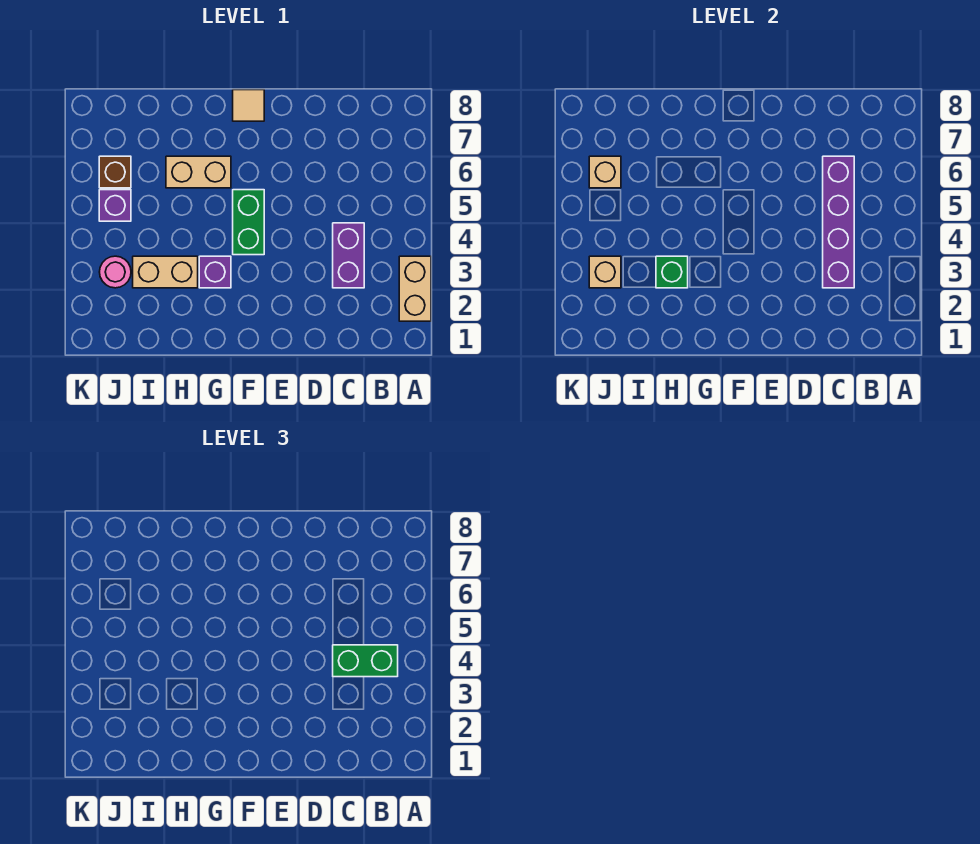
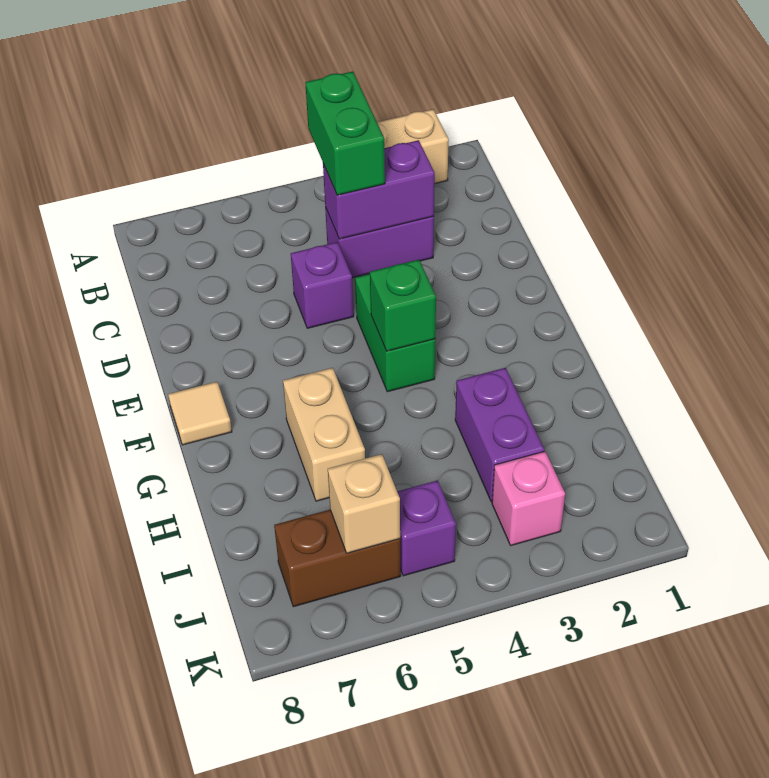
purple 1x4 brick [823,156,854,288] -> purple 1x2 brick [323,140,435,239]
green 1x2 brick [233,190,264,255] -> green 1x2 brick turned to [355,274,435,392]
purple 1x1 brick [199,256,231,288] -> purple 1x1 brick moved to [291,242,354,328]
tan 1x2 brick [133,256,198,288] -> purple 1x2 brick [455,368,544,502]
green 1x1 brick [656,256,688,288] -> green 1x1 brick moved to [370,260,436,351]
pink 1x1 round brick [100,256,131,288] -> pink 1x1 brick [492,451,565,545]
tan 1x1 brick [589,256,621,288] -> none
brown 1x1 brick [99,156,131,188] -> brown 1x2 brick [274,510,401,607]

